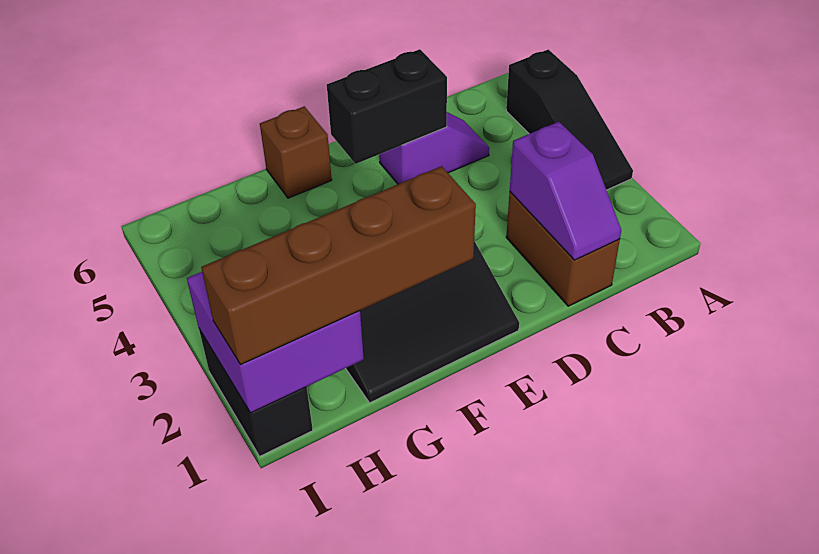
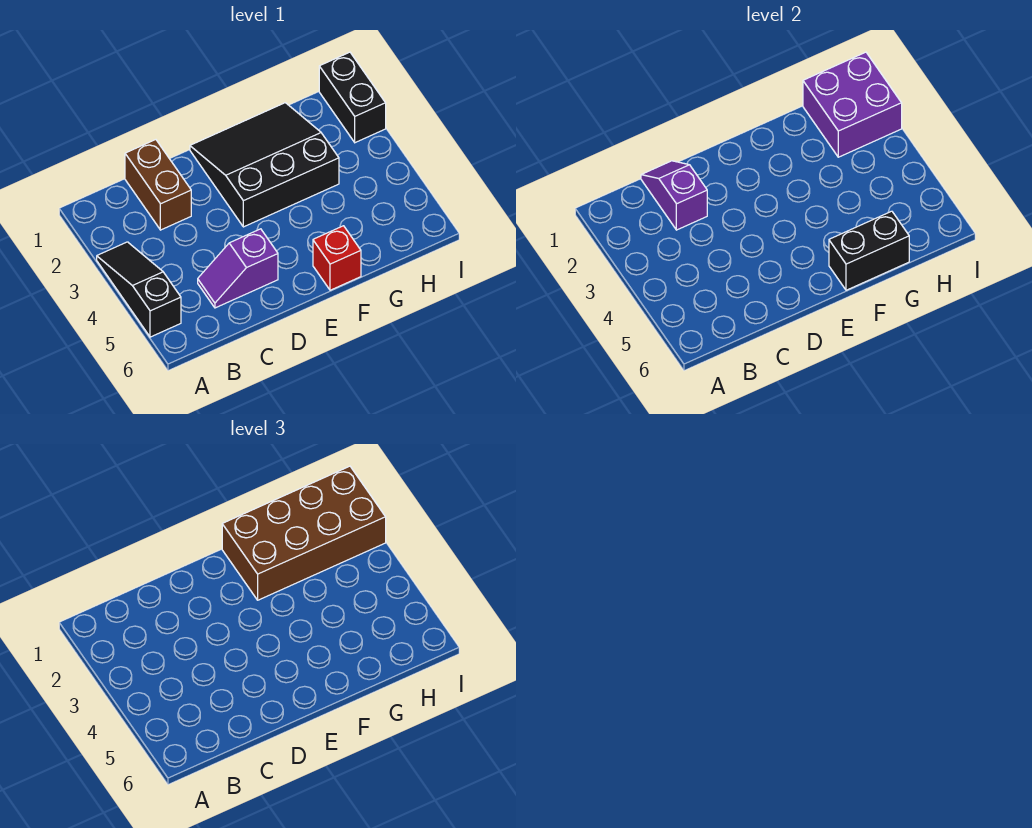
black 1x2 brick [327,49,447,164] -> black 1x2 brick moved to [829,211,909,290]
brown 1x4 brick [201,166,476,365] -> brown 2x4 brick [222,466,386,600]
brown 1x1 brick [260,106,332,198] -> red 1x1 brick [313,226,361,290]

